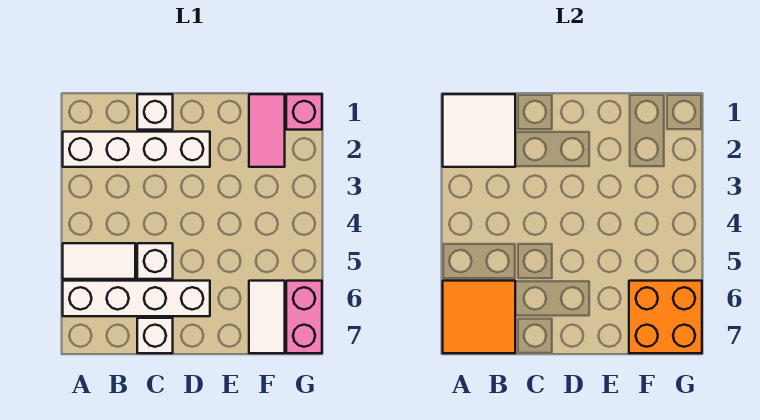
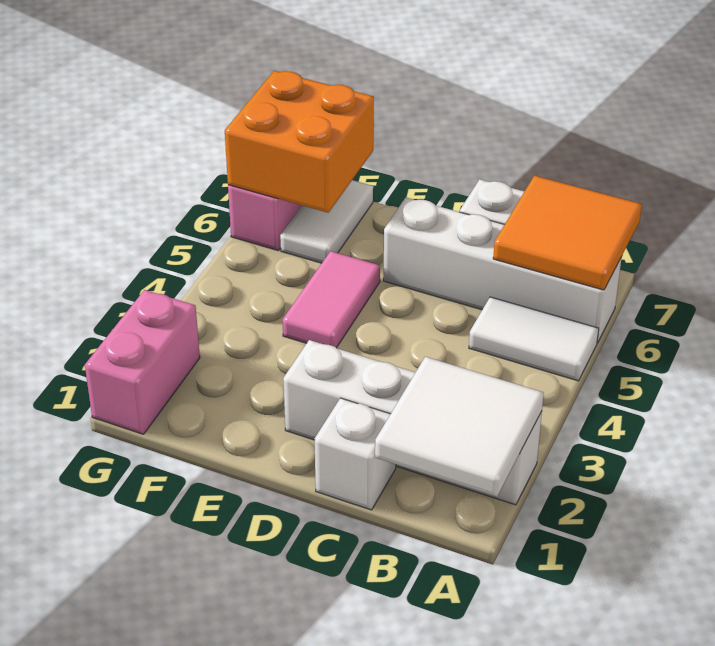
white 1x1 brick [137,243,173,279] -> none
pink 1x2 tile [249,94,285,167] -> pink 1x2 tile moved to [282,251,380,348]
pink 1x1 brick [286,94,322,130] -> pink 1x2 brick [85,290,200,434]

